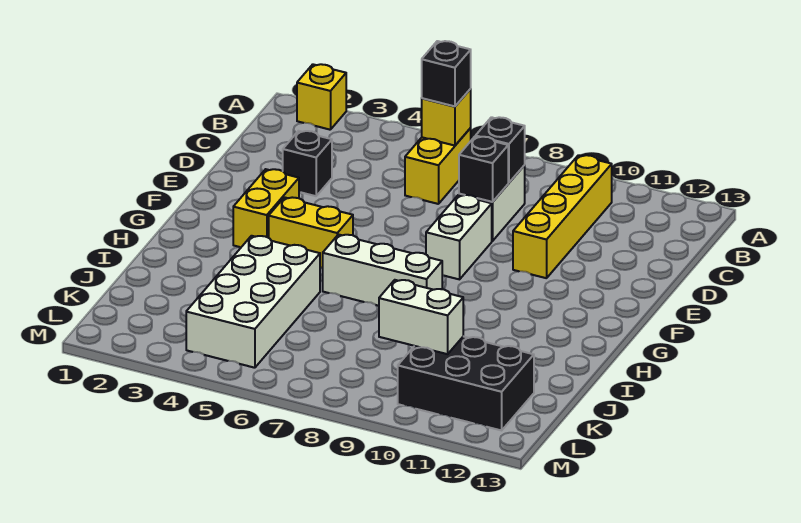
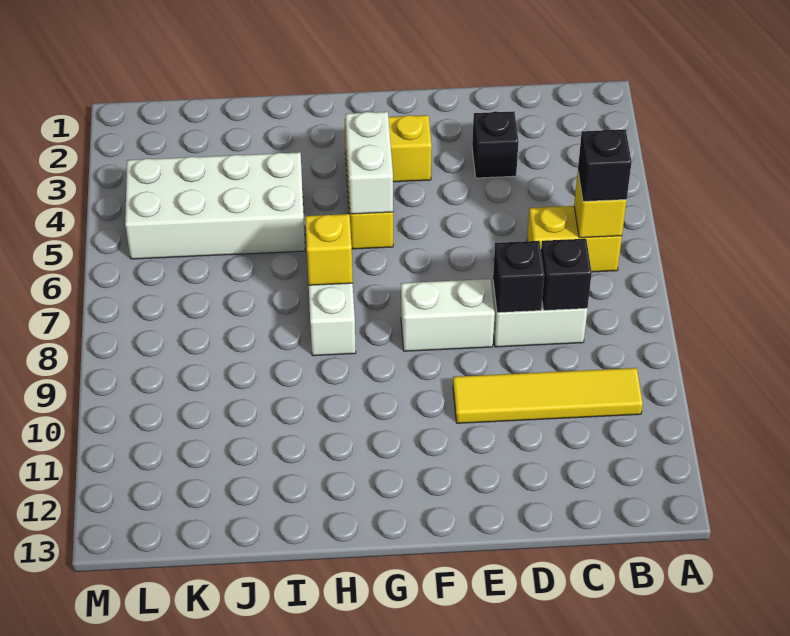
yellow 1x1 brick [297,64,346,130] -> yellow 1x1 brick moved to [305,214,353,285]
yellow 1x4 brick [513,155,612,278] -> yellow 1x4 tile [453,368,643,423]
white 1x2 brick [379,280,463,354] -> white 1x2 brick moved to [346,112,393,214]
black 2x3 brick [398,336,534,430] -> none

